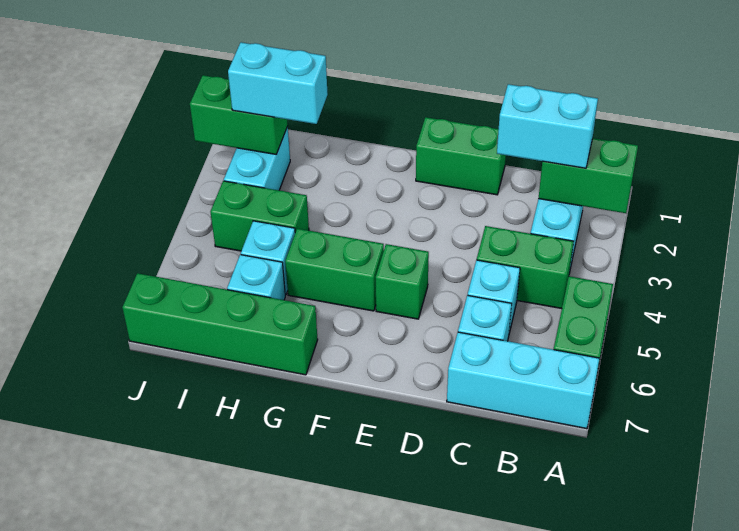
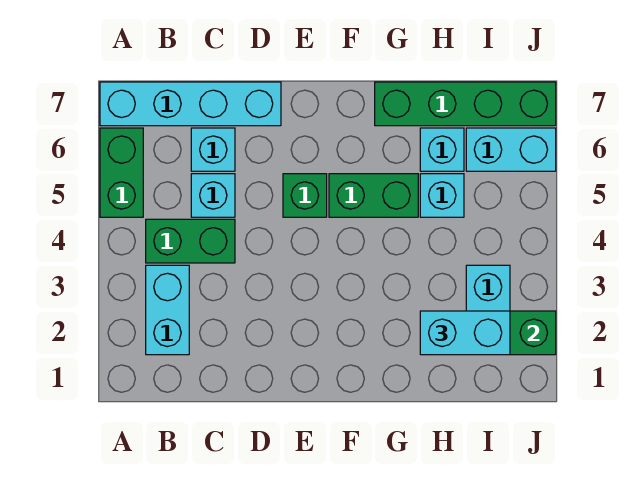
green 1x2 brick [539,138,638,213] -> none
cyan 1x3 brick [447,332,600,429] -> cyan 1x4 brick [100,82,281,126]
cyan 1x2 brick [497,84,598,168] -> cyan 1x2 brick moved to [466,128,556,171]
green 1x2 brick [416,117,506,195] -> none
green 1x2 brick [211,181,309,251] -> none

